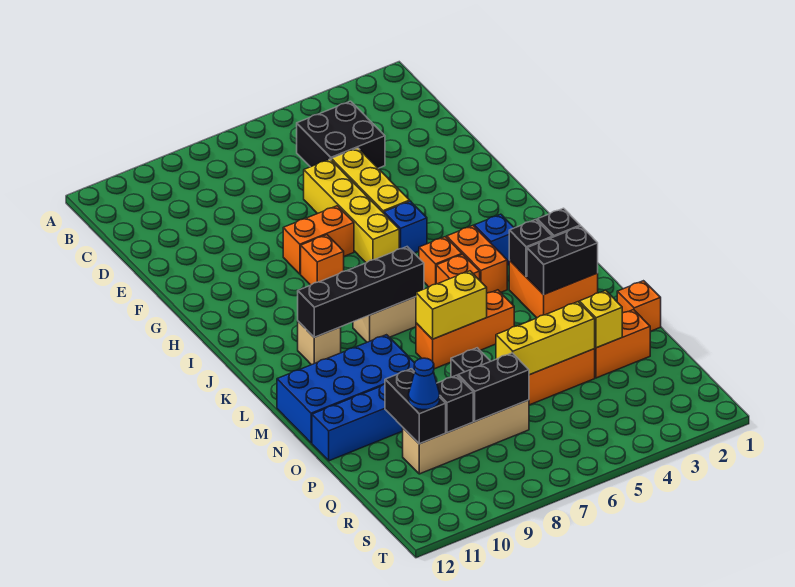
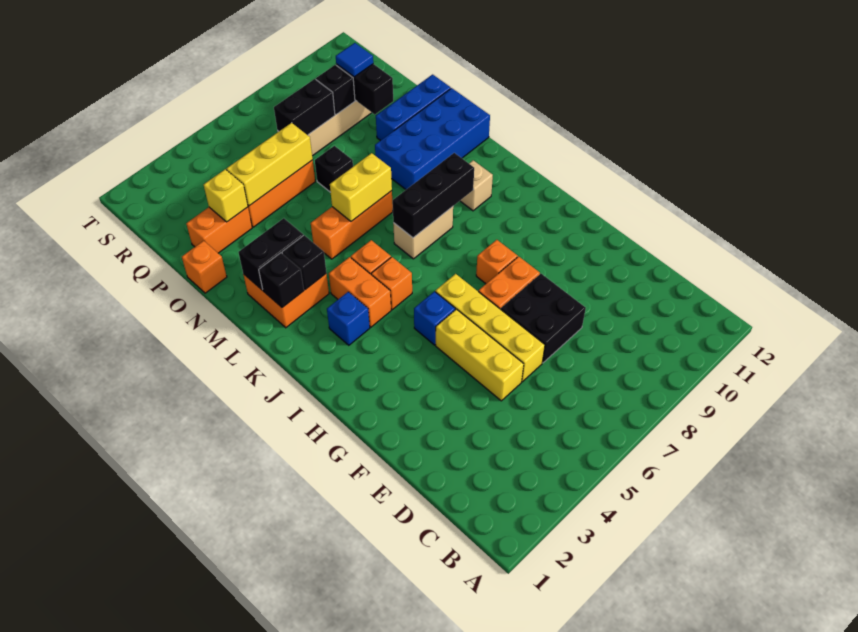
black 2x2 brick [297,101,385,168] -> black 2x2 brick moved to [501,274,586,363]
black 1x4 brick [298,247,424,337] -> black 1x3 brick [393,153,474,238]
blue 1x1 cone [409,358,440,410] -> blue 1x1 tile [336,43,373,77]

